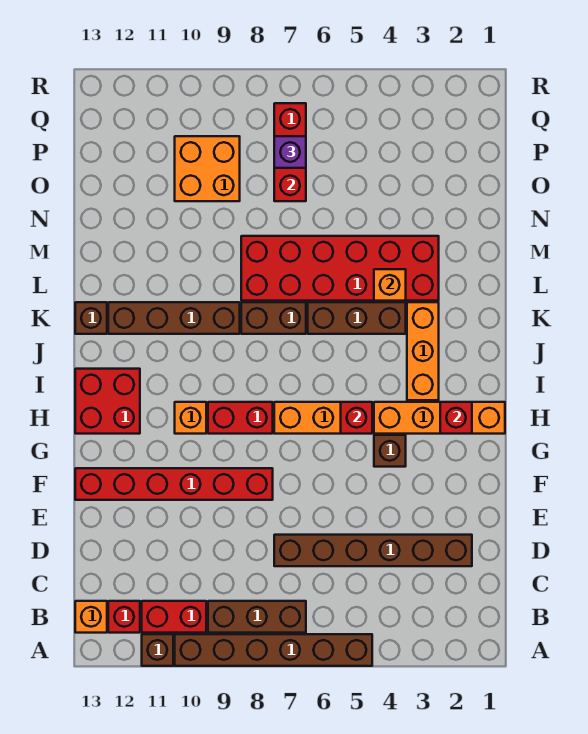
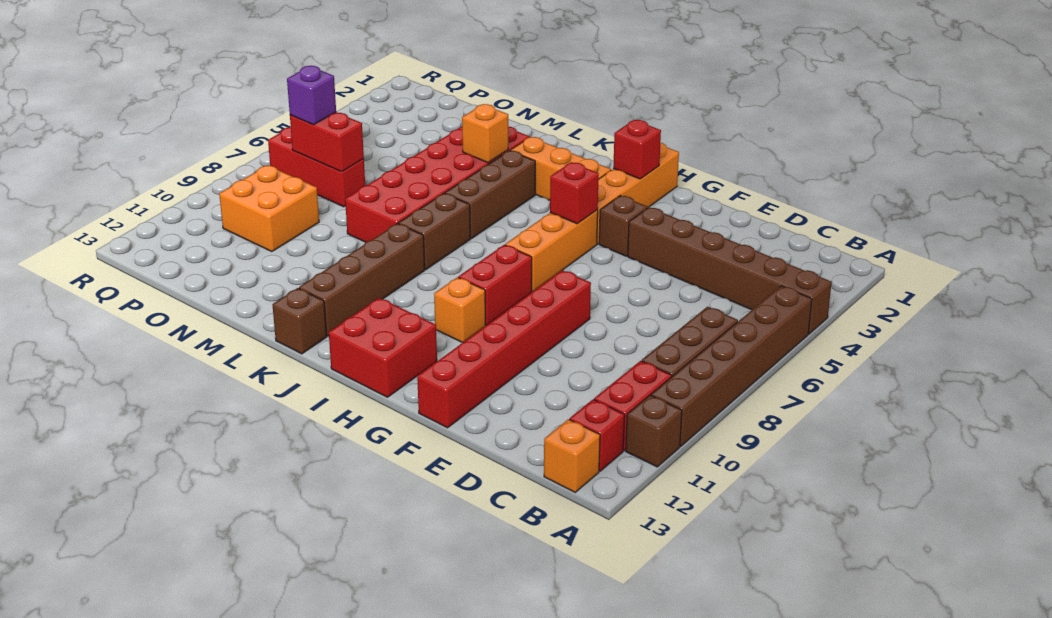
brown 1x6 brick [274,535,472,566] -> brown 1x6 brick turned to [628,207,832,334]

